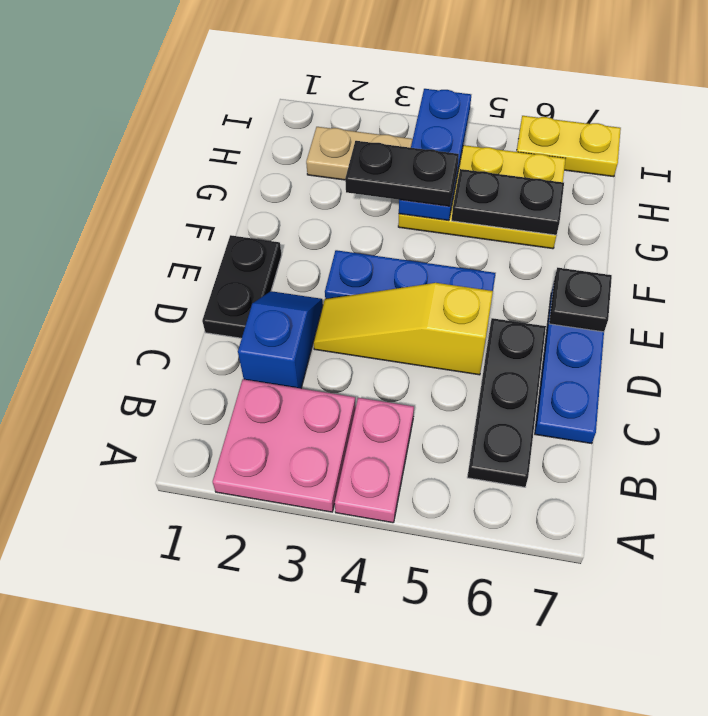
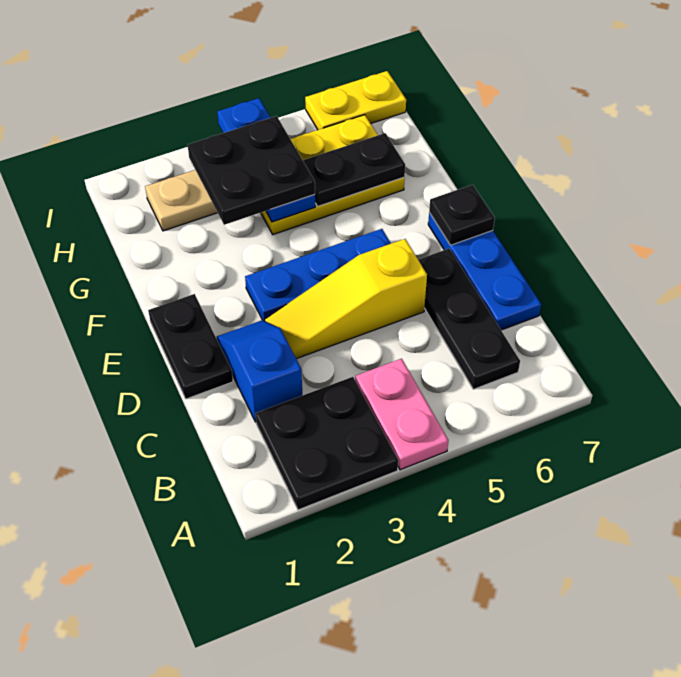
pink 2x2 plate [213,379,356,512] -> black 2x2 plate [255,377,398,510]
black 1x2 plate [345,141,459,206] -> black 2x2 plate [188,116,315,225]

